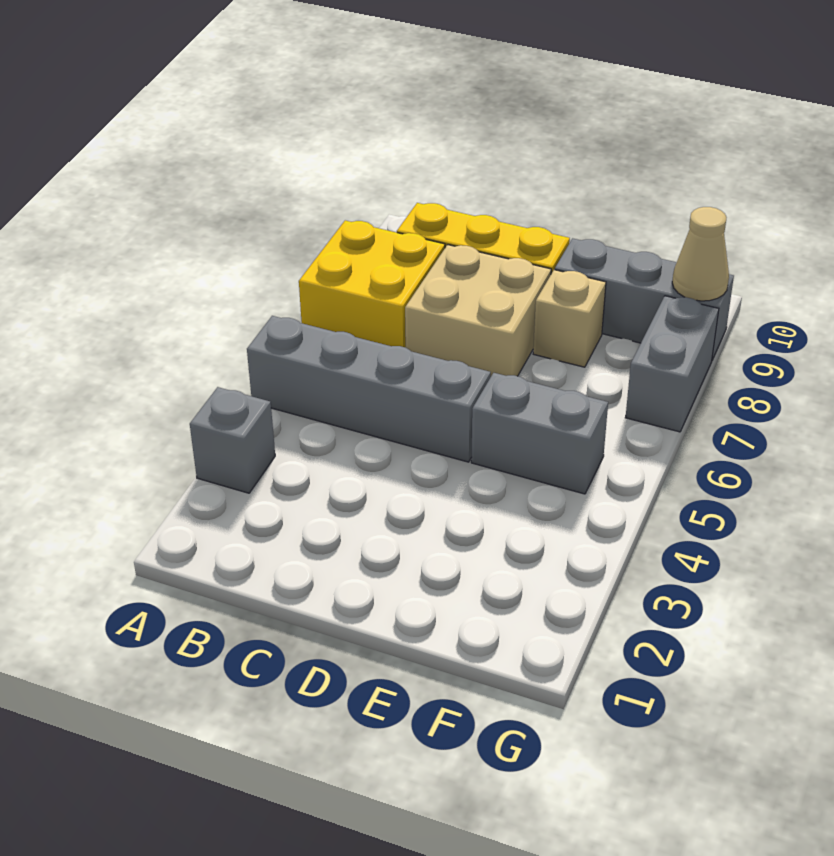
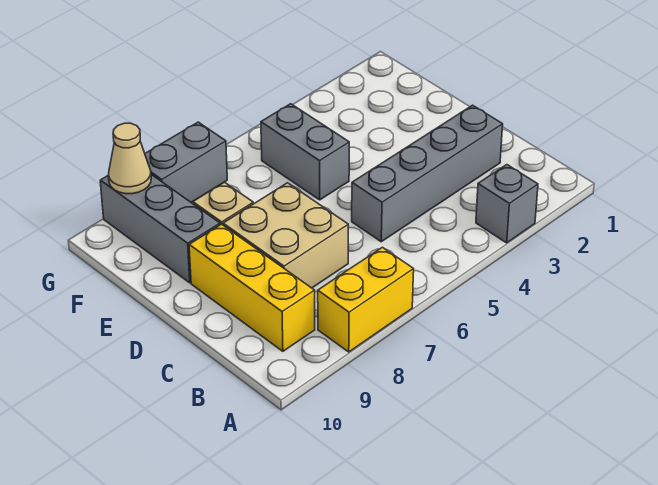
grey 1x4 brick [247,316,491,462] -> grey 1x4 brick turned to [352,105,503,242]
yellow 2x2 brick [299,220,445,347] -> yellow 1x2 brick [318,247,414,352]

